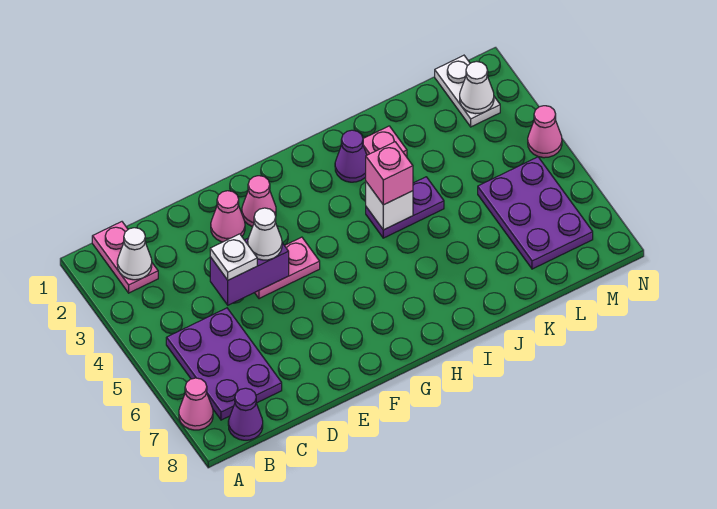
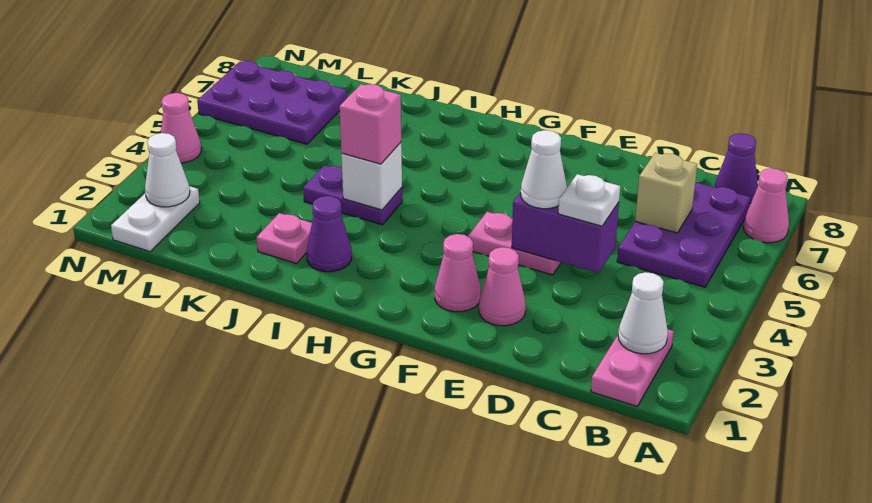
none -> tan 1x1 brick [635,153,697,233]
purple 2x3 plate [478,157,593,269] -> purple 2x3 plate turned to [197,61,347,144]

